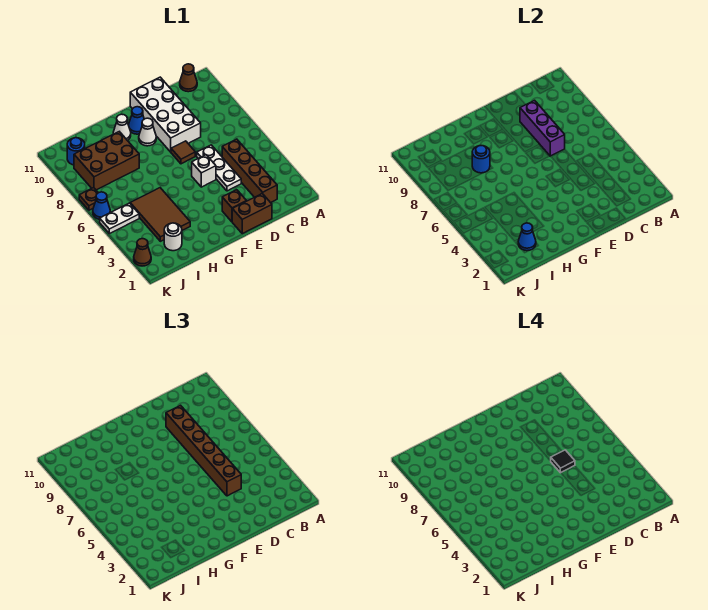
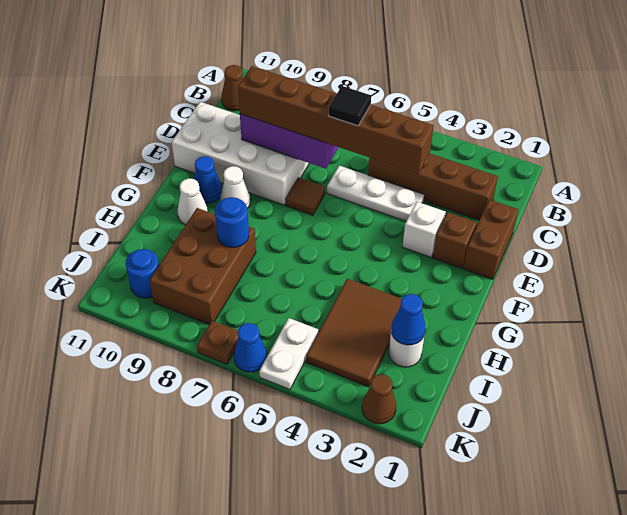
white 1x1 brick [192,155,216,187] -> white 1x1 brick moved to [403,202,446,257]
brown 2x3 tile [130,188,190,241] -> brown 2x3 tile turned to [306,279,402,387]

